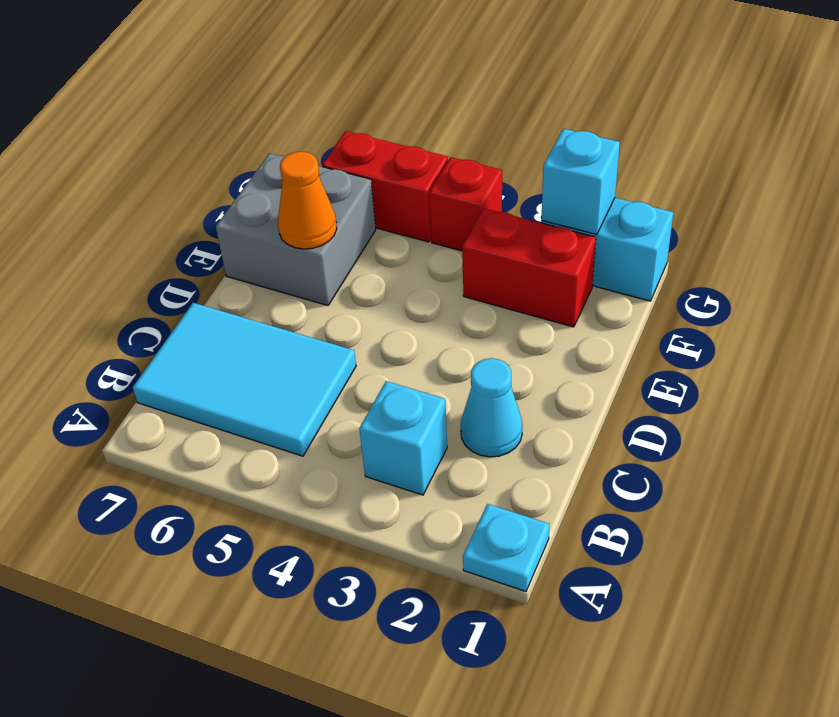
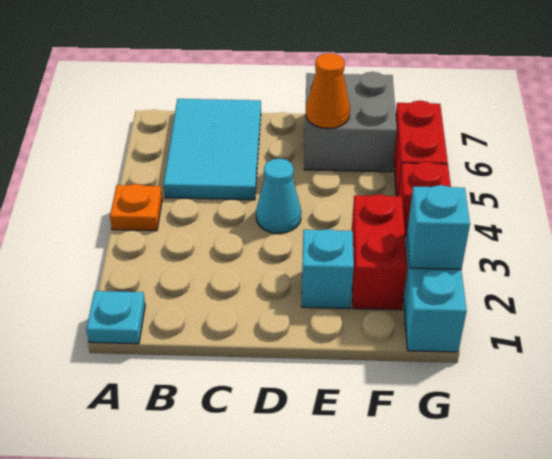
none -> orange 1x1 plate [110,184,162,231]
cyan 1x1 brick [359,381,447,495] -> cyan 1x1 brick moved to [302,229,354,309]
cyan 1x1 cone [461,358,523,457] -> cyan 1x1 cone moved to [256,158,301,233]

